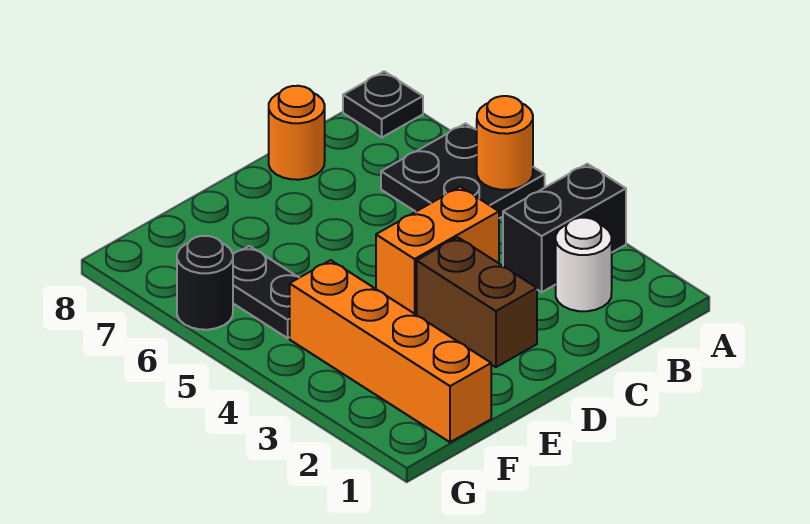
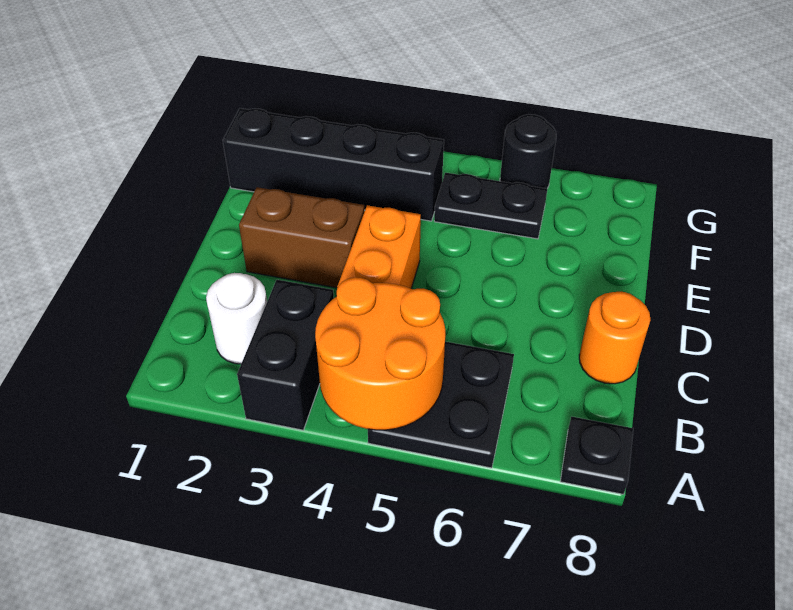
orange 1x1 round brick [477,96,533,190] -> orange 2x2 round brick [315,277,445,430]
orange 1x4 brick [290,260,491,442] -> black 1x4 brick [223,108,444,221]

